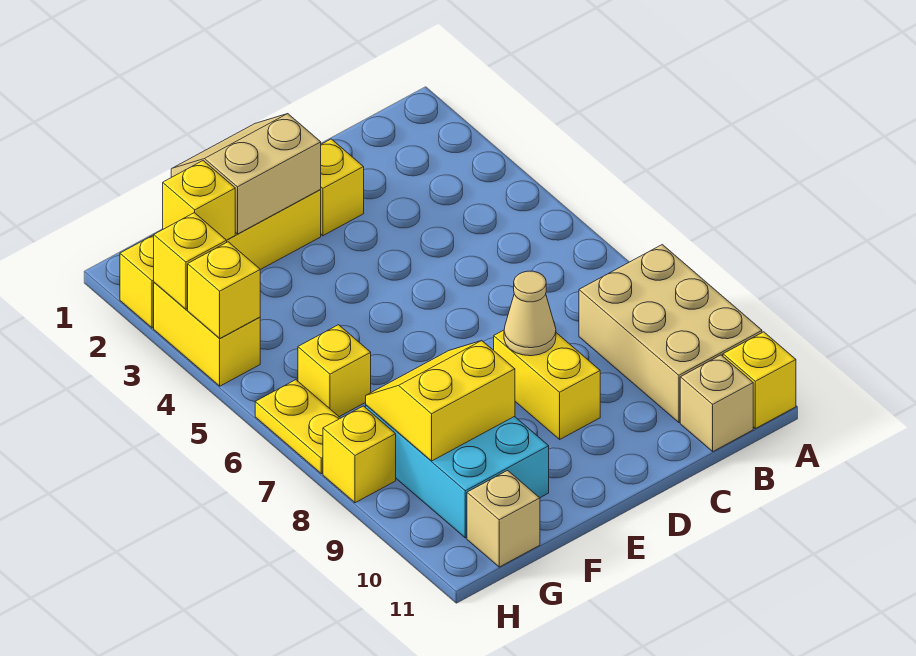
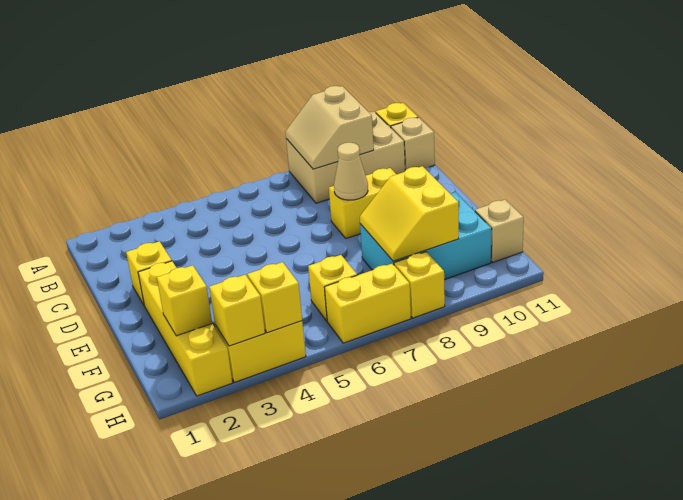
tan 2x2 slope [171,114,321,234] -> tan 2x2 slope moved to [285,86,374,169]
yellow 1x2 plate [255,380,340,474] -> yellow 1x2 brick [324,263,411,343]

